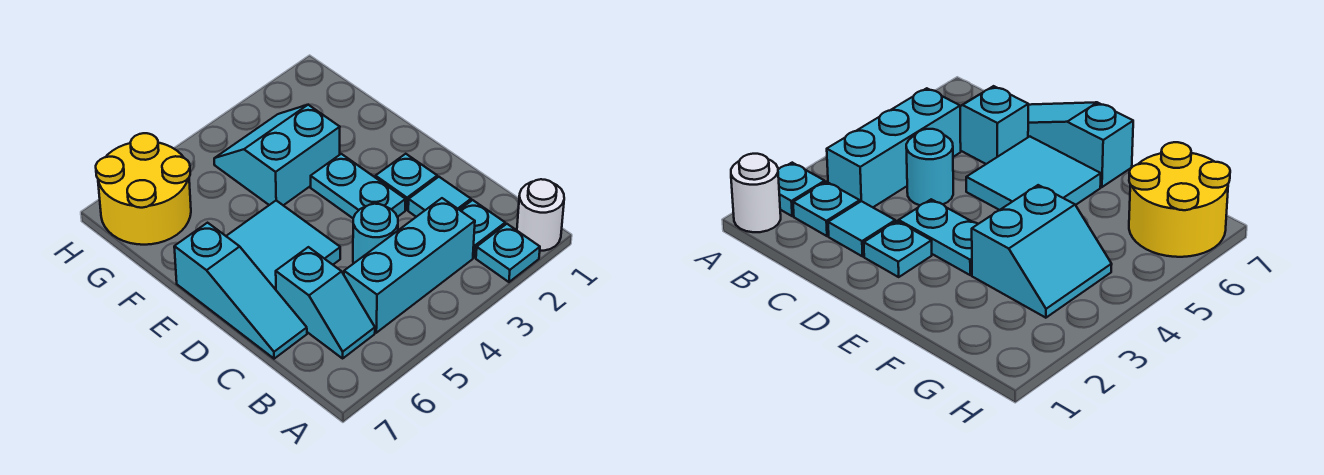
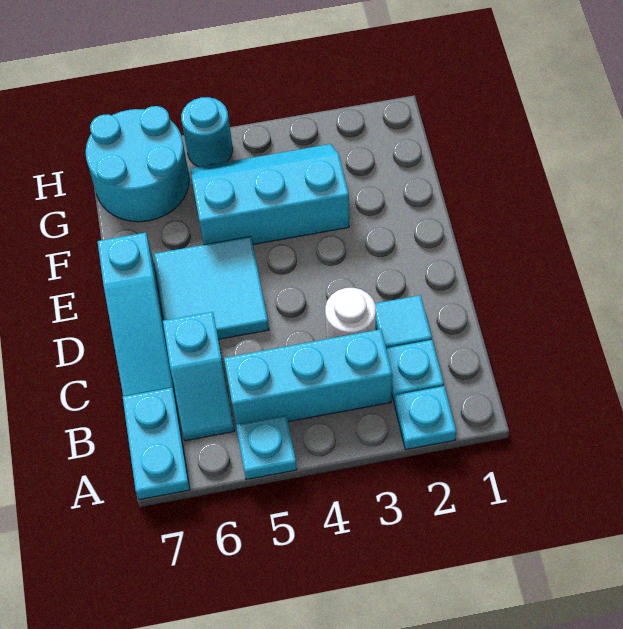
white 1x1 round brick [517,179,564,251] -> white 1x1 round brick moved to [325,288,376,339]
cyan 1x1 round brick [353,204,398,263] -> cyan 1x1 round brick moved to [181,97,233,167]
cyan 1x1 plate [375,154,437,210] -> cyan 1x1 plate moved to [236,416,297,480]
cyan 1x2 plate [311,154,406,218] -> cyan 1x2 plate moved to [123,388,190,500]
cyan 2x2 slope [214,105,340,205] -> cyan 2x3 slope [190,144,349,245]
yellow 2x2 round brick [96,133,191,245] -> cyan 2x2 round brick [86,106,189,222]

